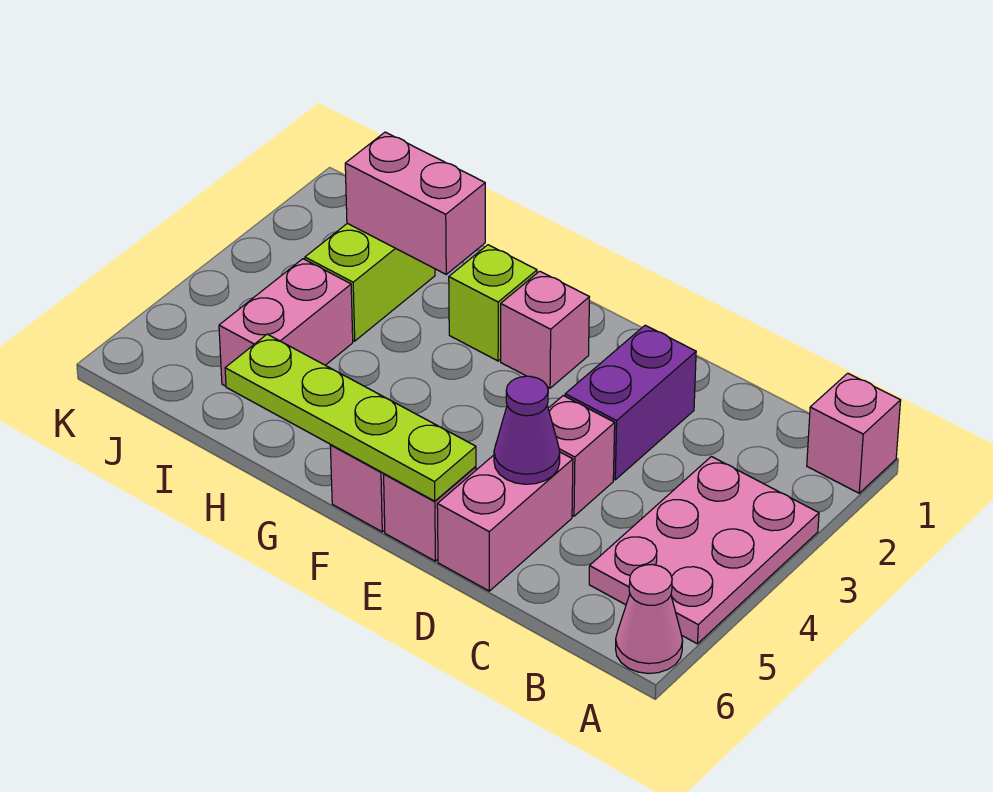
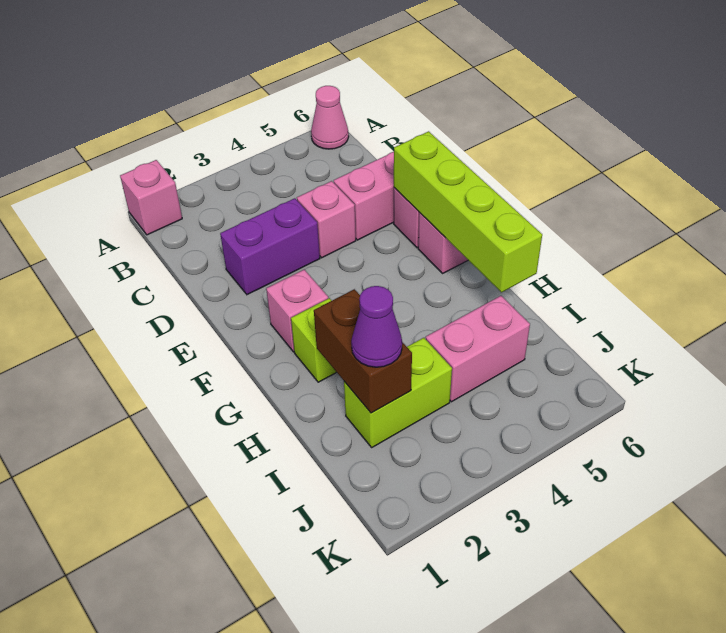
pink 2x3 plate [589,457,819,644] -> none
purple 1x1 cone [494,376,560,484] -> purple 1x1 cone moved to [351,286,402,367]
lime 1x4 plate [225,334,476,501] -> lime 1x4 brick [394,131,542,292]
pink 1x2 brick [345,132,485,274] -> brown 1x2 brick [314,289,412,413]

